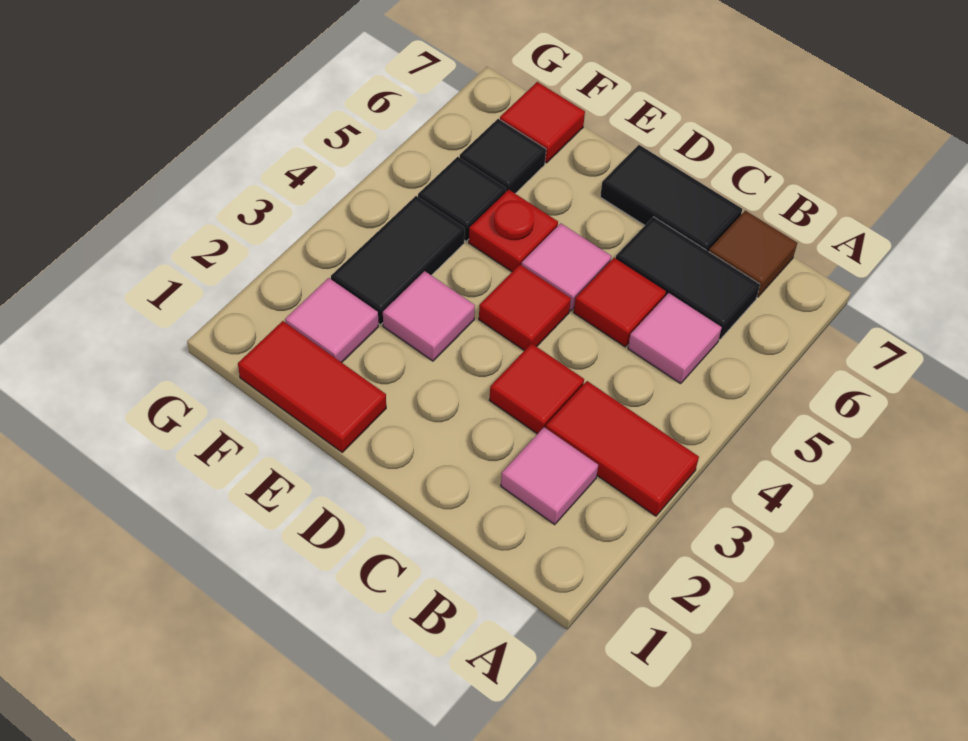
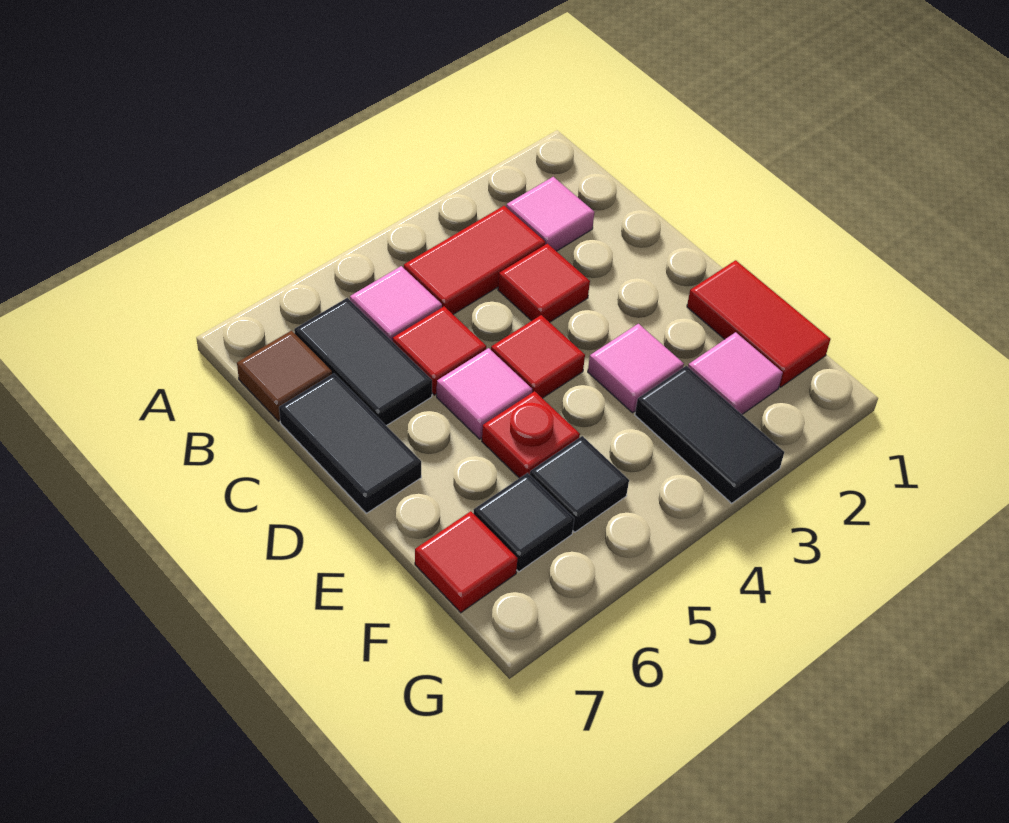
red 1x2 tile [546,381,699,516] -> red 1x2 tile turned to [404,206,545,314]
black 1x2 tile [331,196,465,325] -> black 1x2 tile turned to [635,366,784,503]

